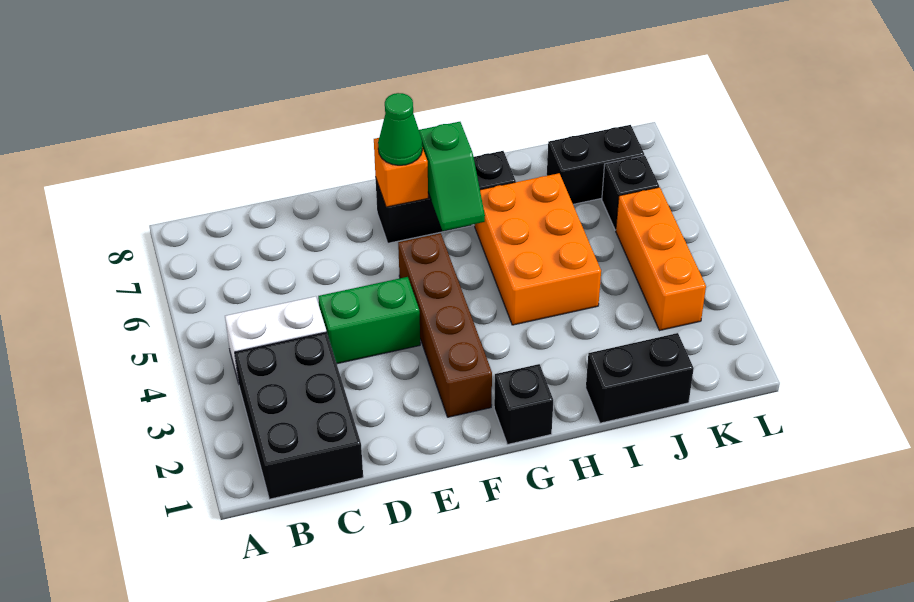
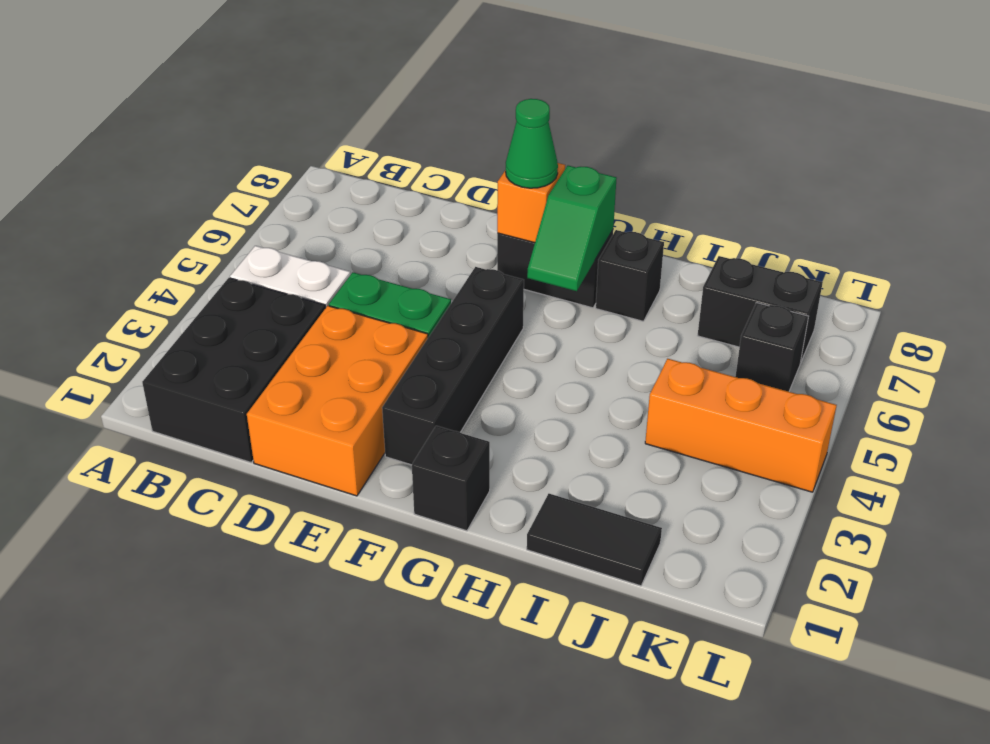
brown 1x4 brick [398,233,492,417] -> black 1x4 brick [382,267,524,465]
orange 2x3 brick [475,173,601,325] -> orange 2x3 brick moved to [247,306,428,496]
black 1x2 brick [586,333,694,423] -> black 1x2 tile [527,494,662,586]
orange 1x3 brick [616,187,706,331] -> orange 1x3 brick turned to [645,359,837,492]

